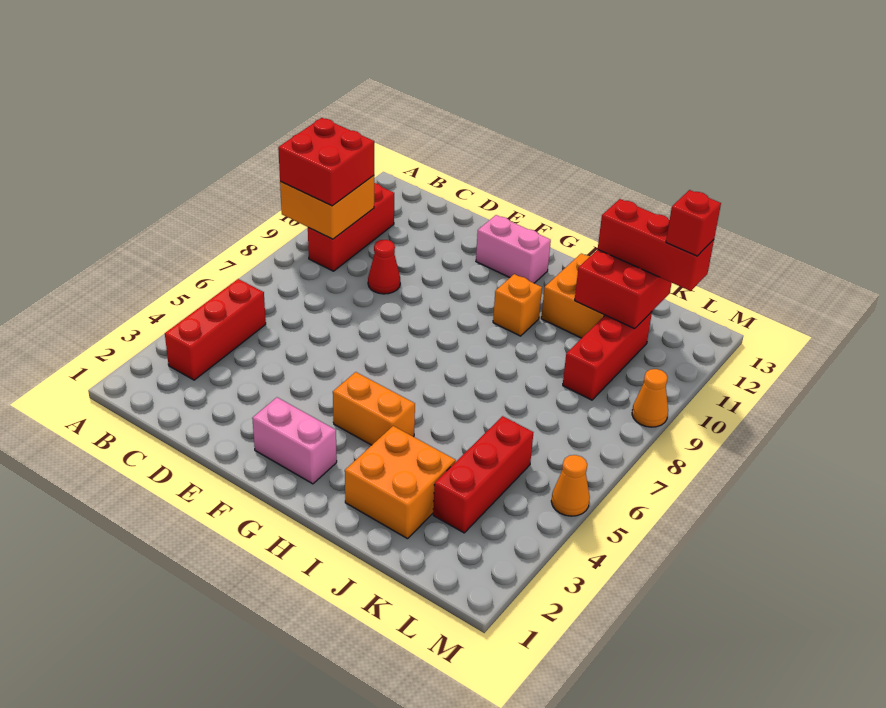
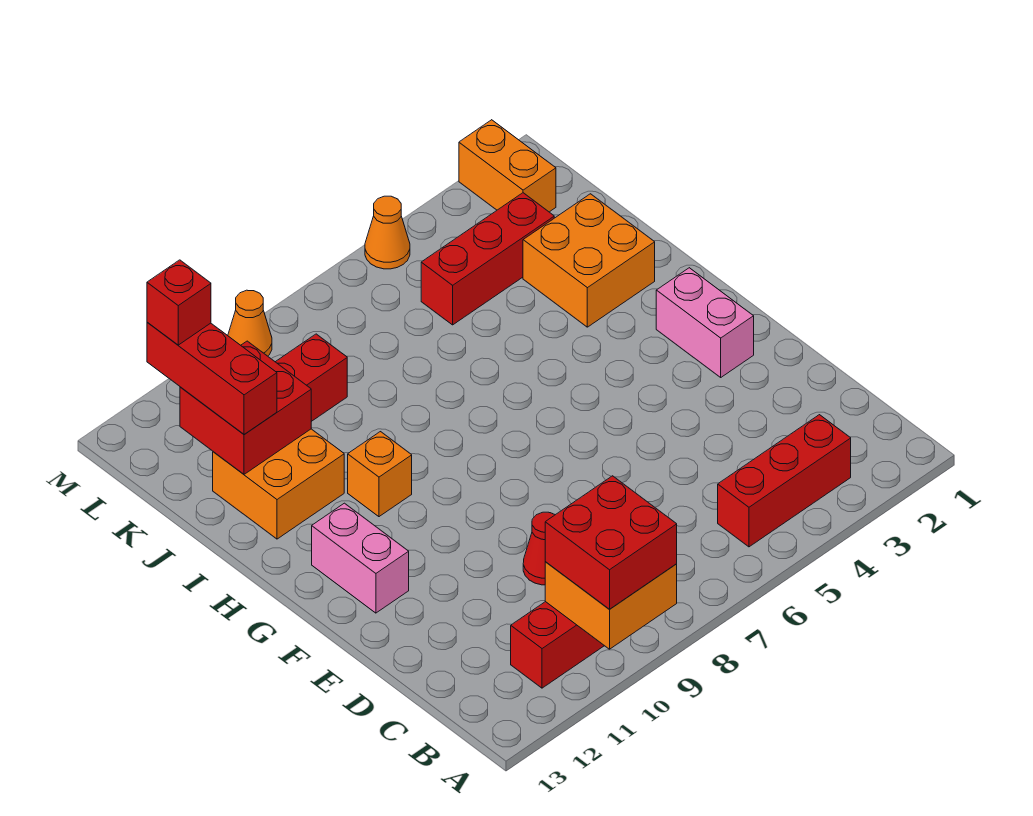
orange 1x2 brick [333,372,415,445] -> orange 1x2 brick moved to [459,120,556,212]

